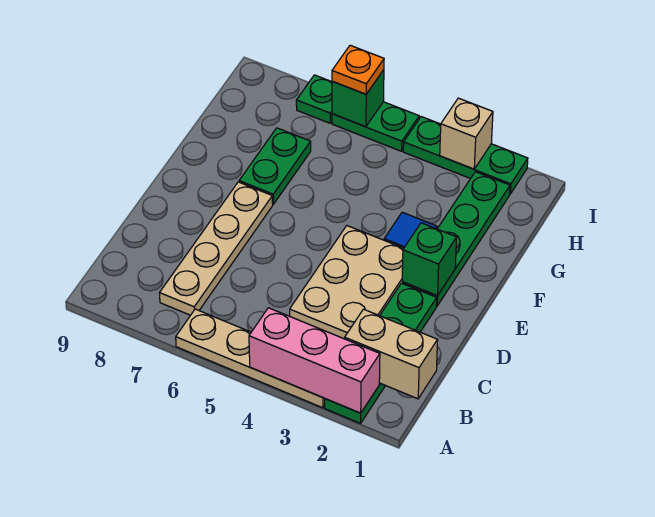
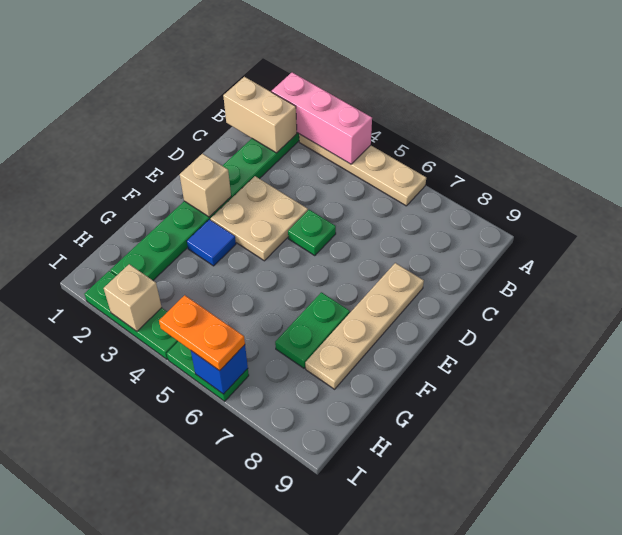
tan 1x4 plate [160,182,273,315] -> tan 1x4 plate moved to [305,263,424,389]
tan 2x3 plate [290,226,404,339] -> tan 2x2 plate [211,176,308,261]
green 1x1 brick [402,223,457,296] -> tan 1x1 brick [180,154,231,217]
green 1x1 brick [332,70,384,127] -> blue 1x1 brick [191,345,248,394]
orange 1x1 plate [332,45,384,94] -> orange 1x2 plate [159,295,245,371]
green 1x1 plate [296,75,332,123] -> green 1x1 plate moved to [288,210,336,256]

